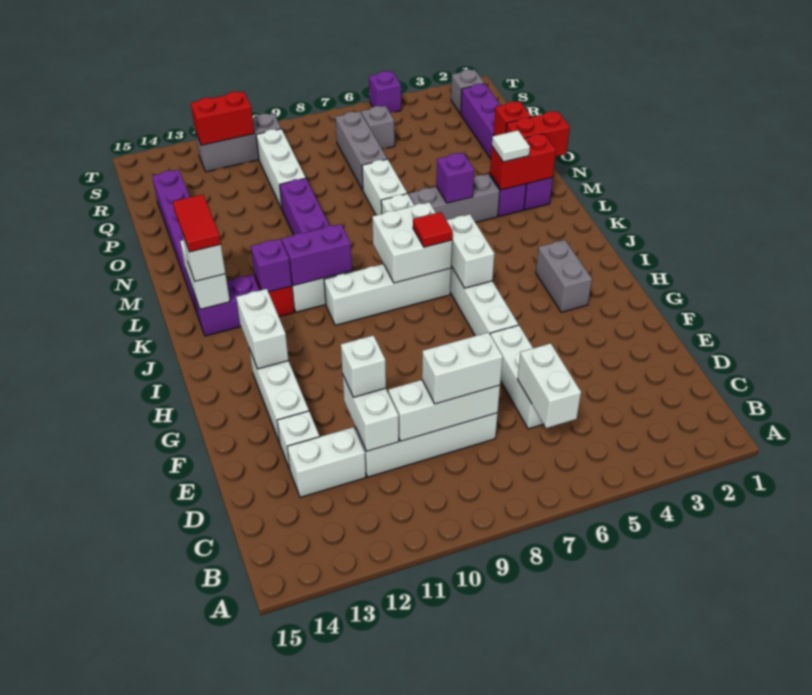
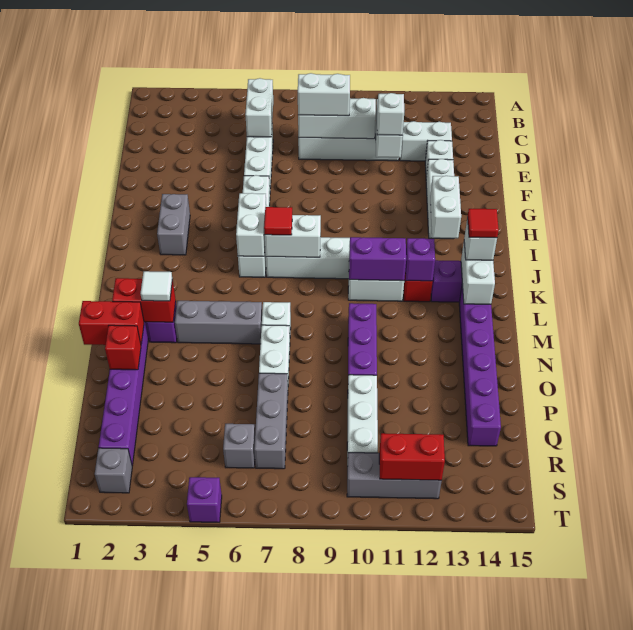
white 2x2 brick [372,202,452,283] -> white 1x2 brick [265,215,321,257]
red 1x2 tile [173,194,221,252] -> red 1x1 tile [468,209,499,238]
purple 1x1 brick [436,153,474,203] -> none

